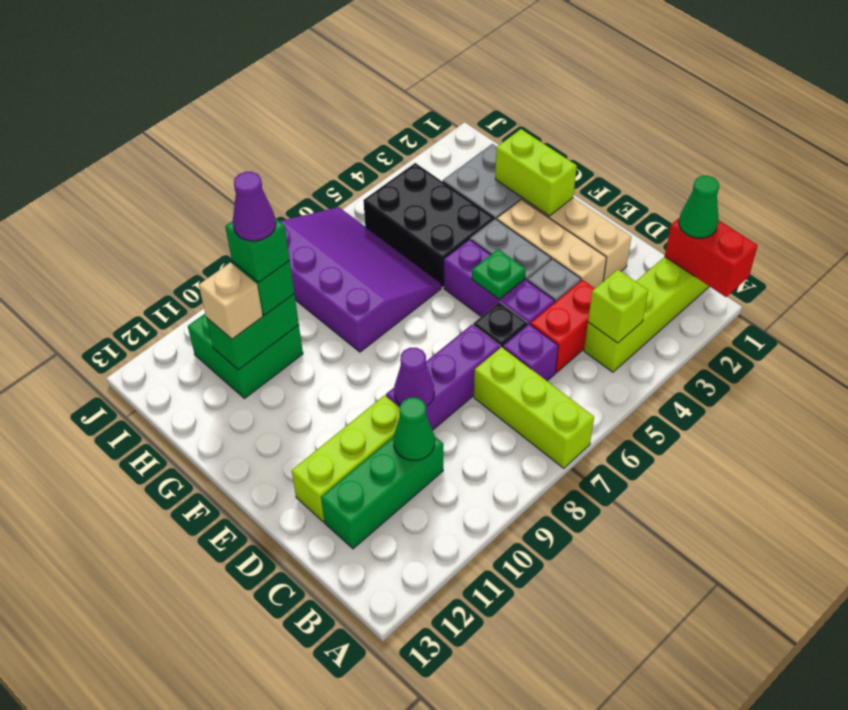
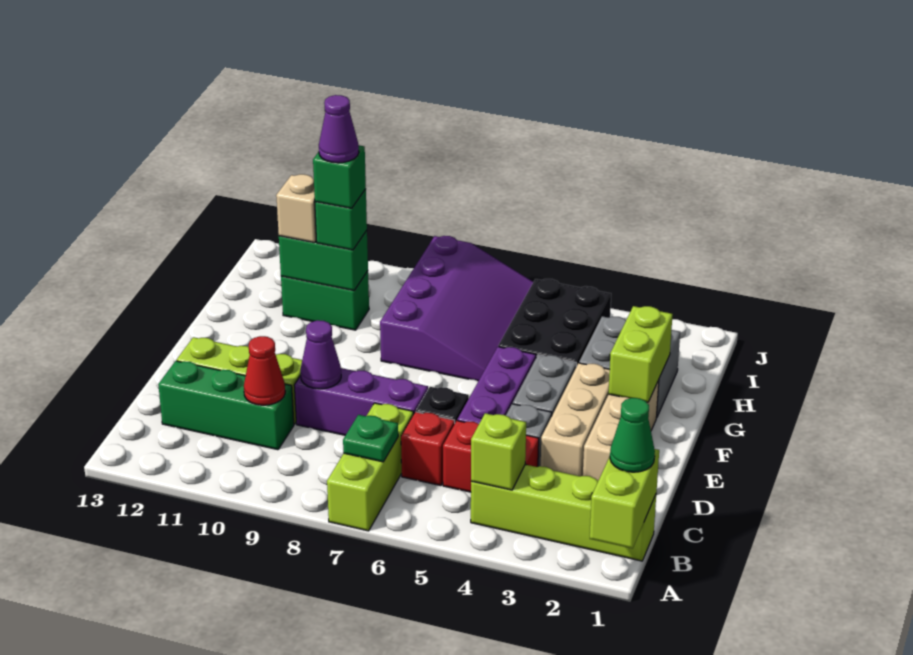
red 1x2 brick [665,217,758,297] -> lime 1x2 brick [590,449,659,549]
purple 1x1 brick [503,324,558,381] -> red 1x1 brick [401,412,455,486]
green 1x1 cone [393,398,435,460] -> red 1x1 cone [244,336,285,405]
green 1x1 plate [472,249,526,299] -> green 1x1 plate moved to [343,415,398,462]
green 2x2 brick [188,314,303,398] -> green 1x2 brick [281,271,369,330]

